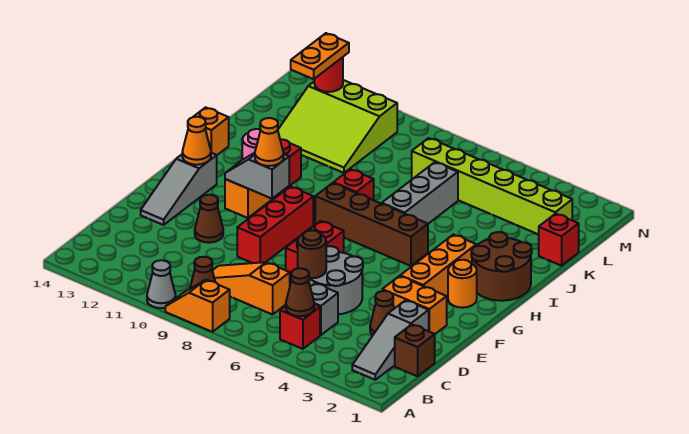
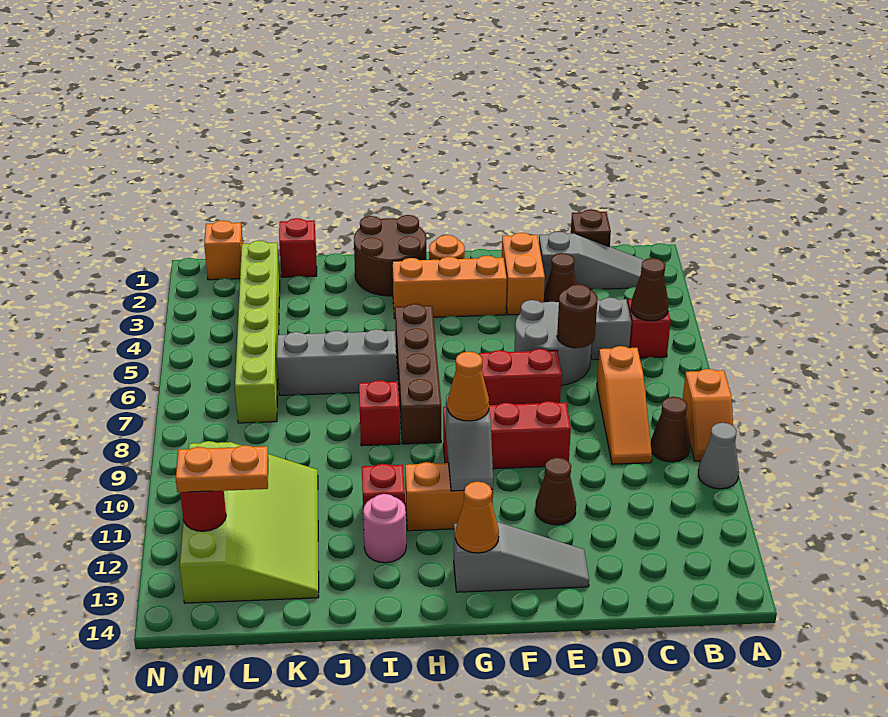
orange 1x1 brick [194,107,229,155] -> orange 1x1 brick moved to [204,220,243,280]
lime 3x3 slope [278,80,397,173] -> lime 3x4 slope [180,441,319,603]

